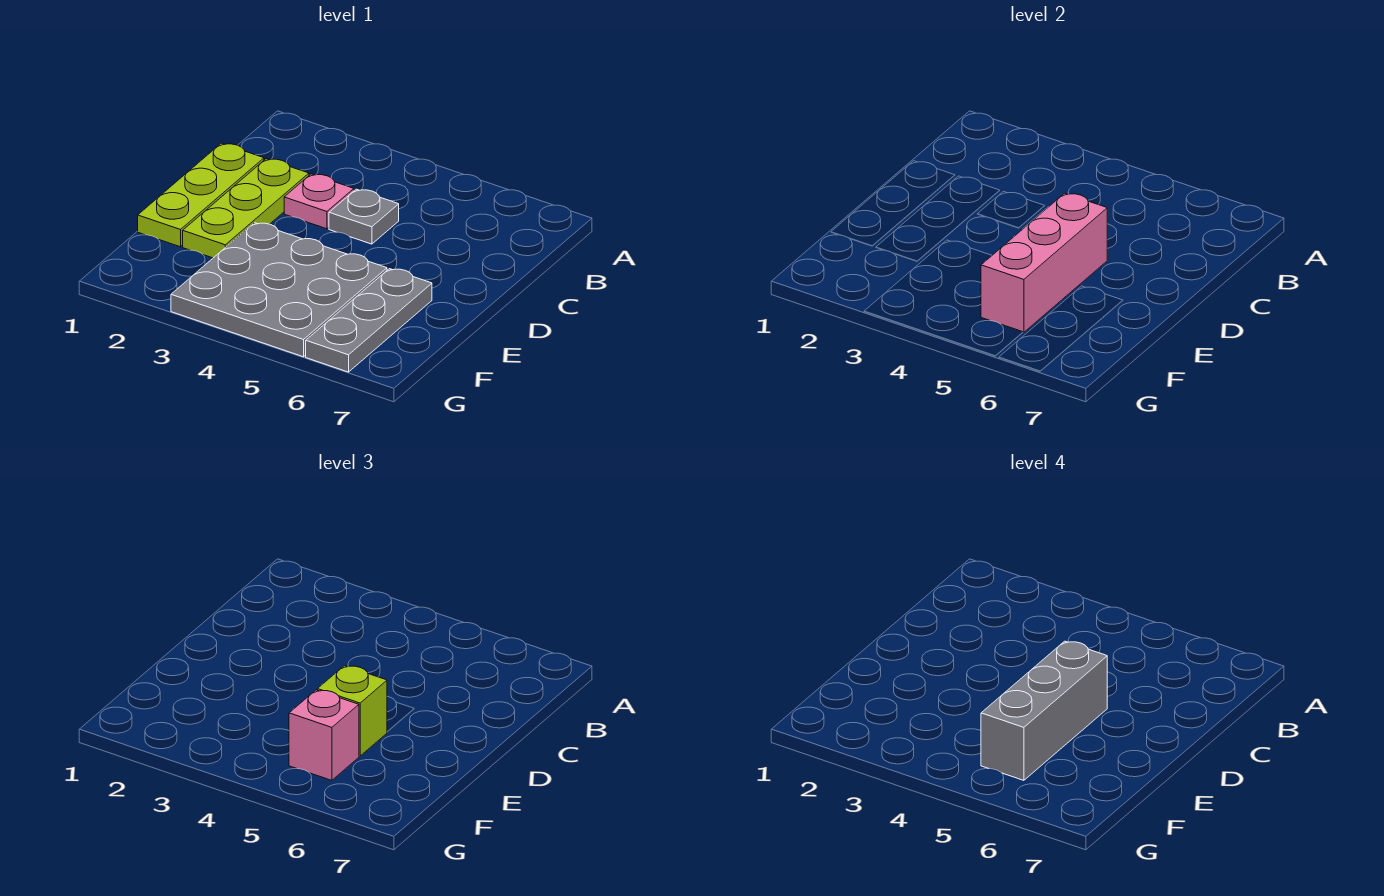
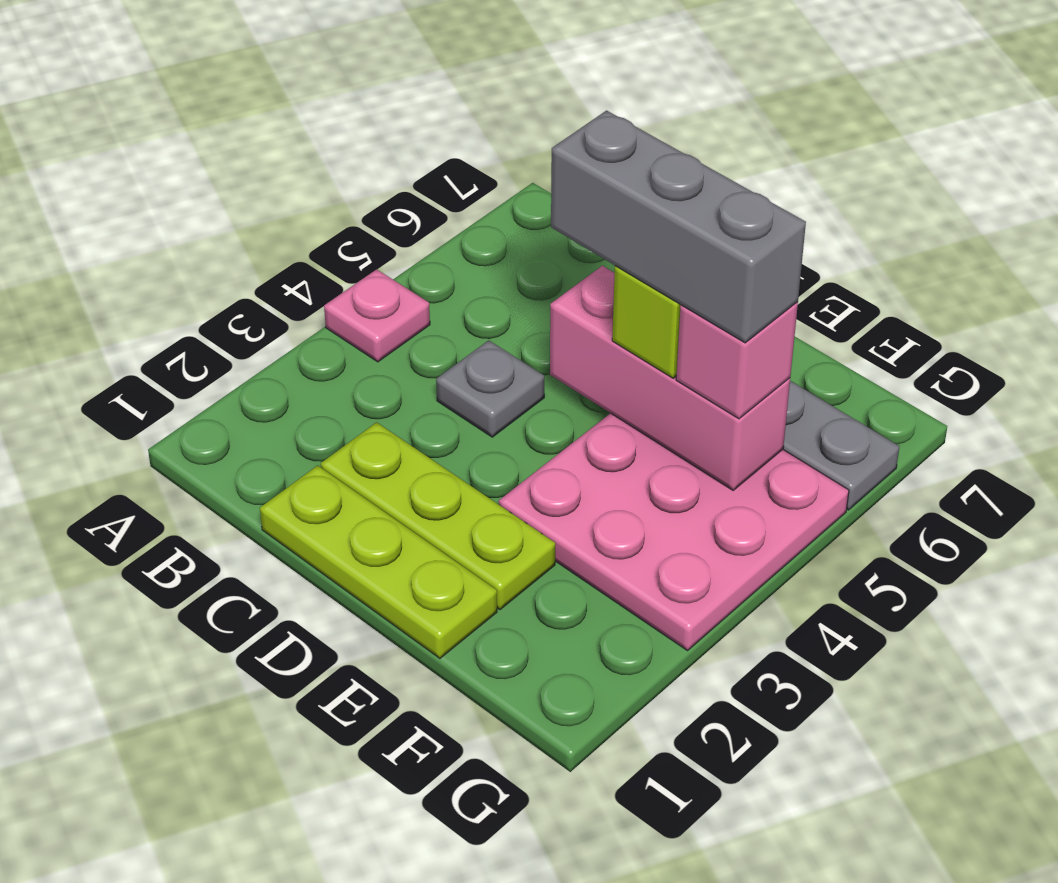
pink 1x1 plate [284,174,354,229] -> pink 1x1 plate moved to [324,269,430,362]
grey 3x3 plate [171,223,387,357] -> pink 3x3 plate [499,413,849,651]

